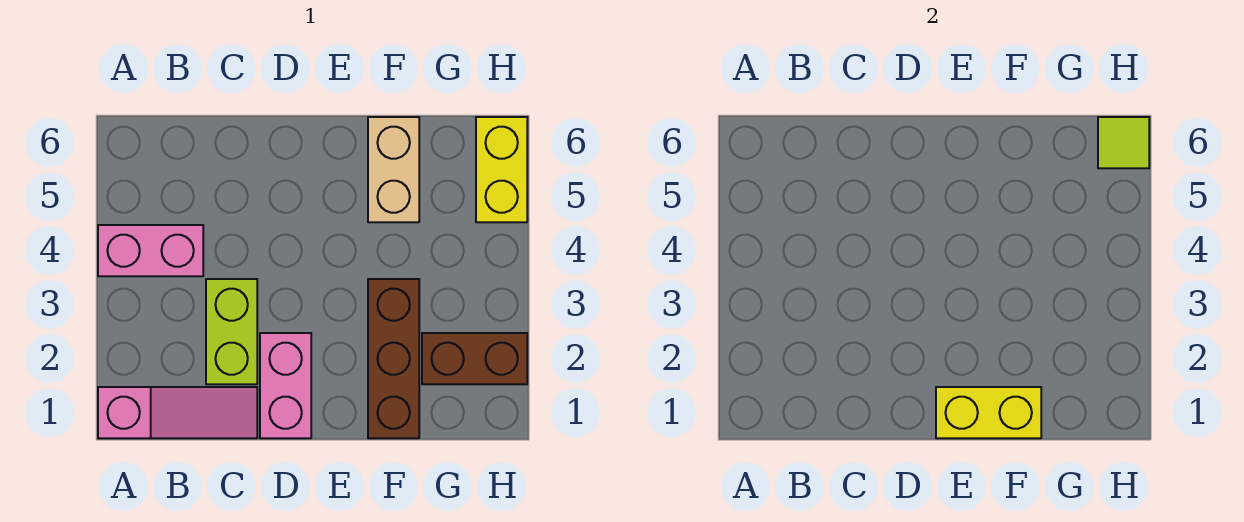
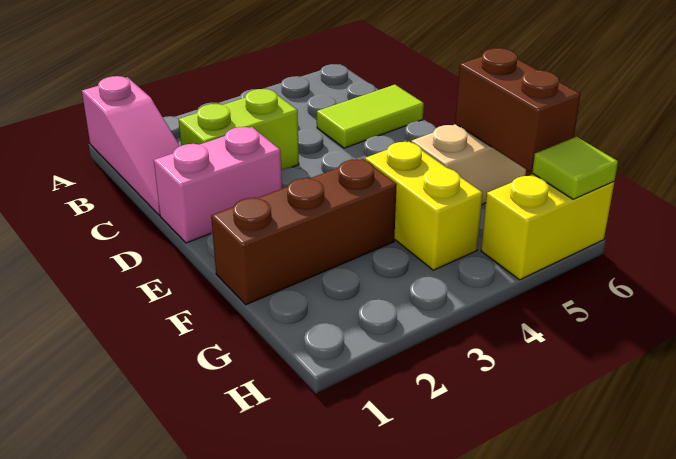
pink 1x2 brick [98,225,203,276] -> none
none -> lime 1x2 tile [317,85,424,148]
yellow 1x2 brick [936,387,1041,438] -> yellow 1x2 brick moved to [365,142,483,270]
brown 1x2 brick [422,333,527,384] -> brown 1x2 brick moved to [455,48,580,172]

